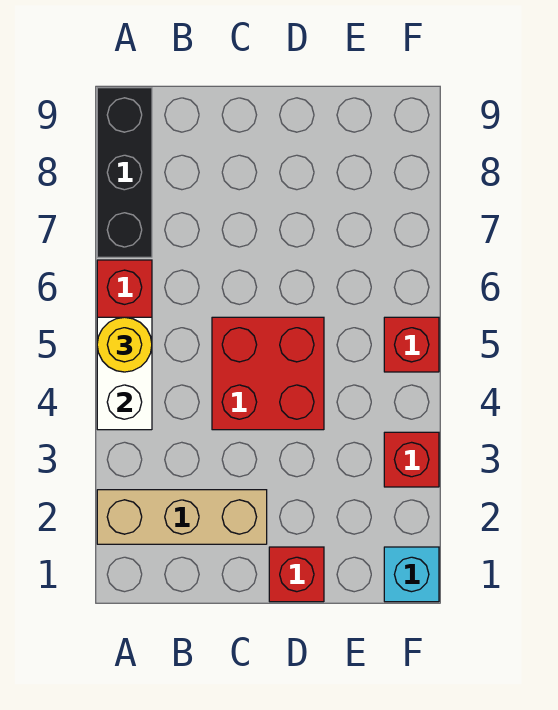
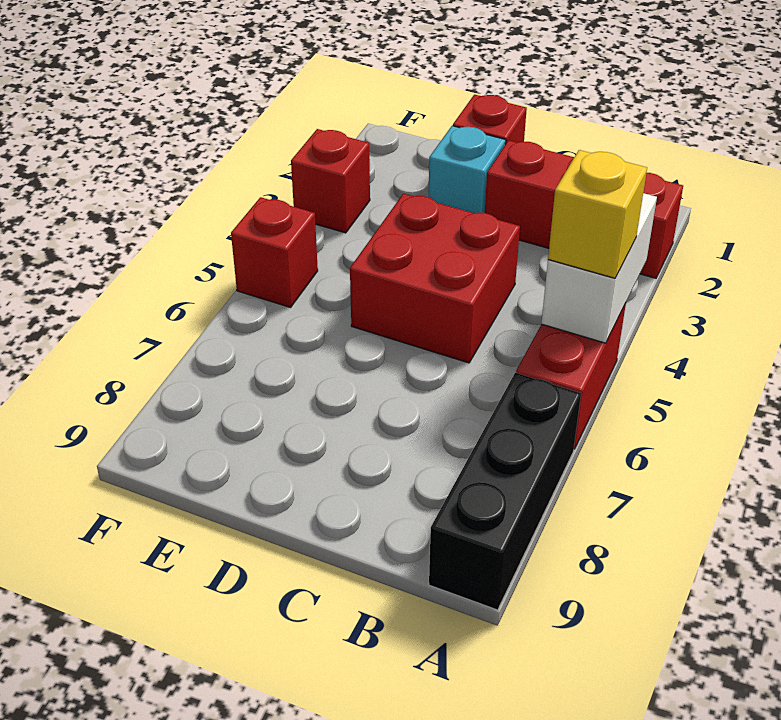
tan 1x3 brick [97,490,267,544] -> red 1x3 brick [485,140,683,278]
yellow 1x1 round brick [97,317,152,372] -> yellow 1x1 brick [548,150,647,278]
cyan 1x1 brick [384,547,439,602] -> cyan 1x1 brick moved to [428,126,505,213]

